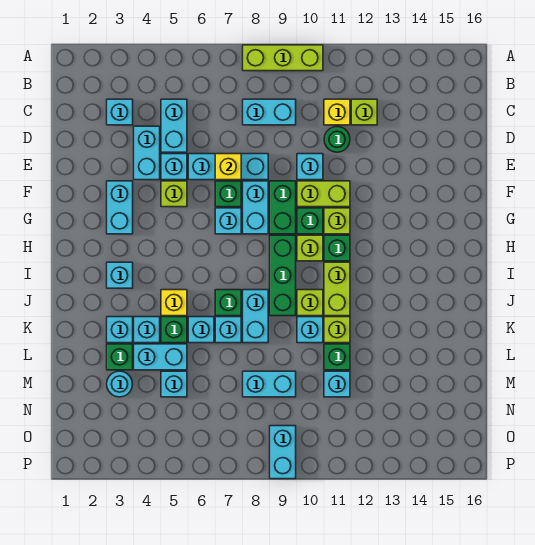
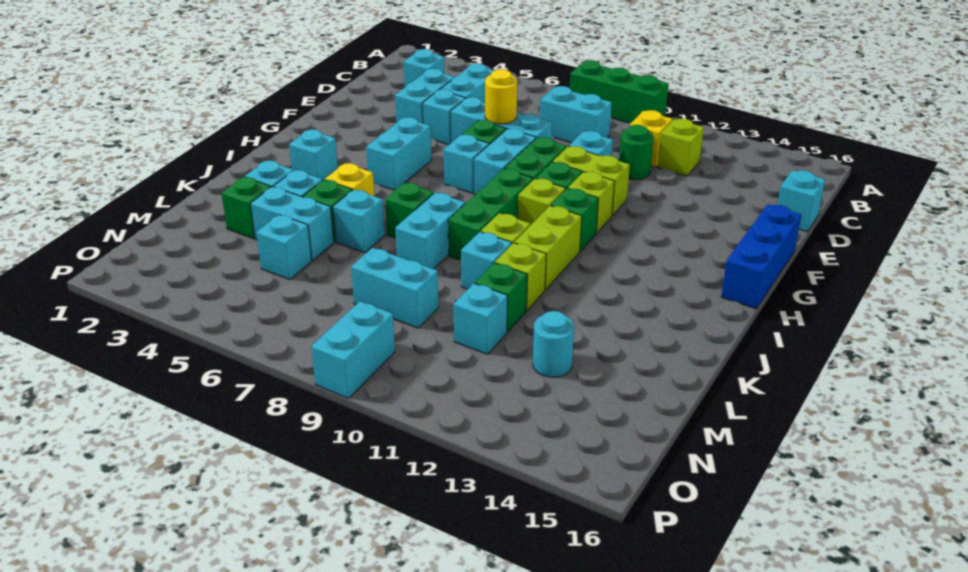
lime 1x3 brick [243,45,323,71] -> green 1x3 brick [570,60,668,123]
yellow 1x1 brick [215,154,241,180] -> yellow 1x1 round brick [485,69,517,124]
cyan 1x2 brick [107,181,133,234] -> cyan 1x2 brick moved to [366,117,431,190]
lime 1x1 brick [161,181,187,207] -> none
none -> blue 1x3 brick [721,204,801,309]
cyan 1x1 brick [215,317,241,343] -> cyan 1x1 brick moved to [777,170,825,232]
cyan 1x1 round brick [107,371,132,397] -> cyan 1x1 round brick moved to [533,311,574,377]

